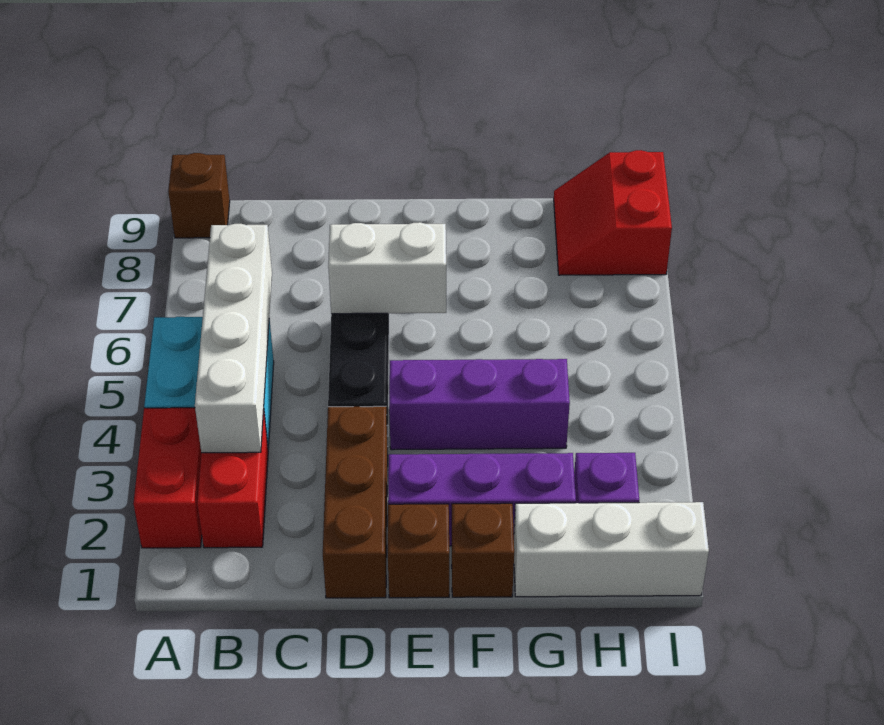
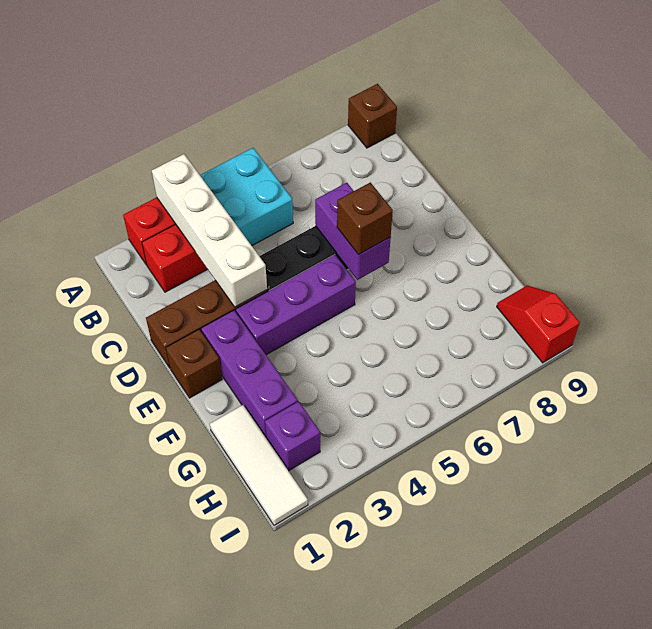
white 1x4 brick [195,224,272,453] -> white 1x4 brick turned to [152,154,267,307]
white 1x2 brick [328,222,446,314] -> purple 1x2 brick [315,183,391,280]
purple 1x3 brick [389,359,570,450] -> purple 1x3 brick turned to [236,255,356,355]
brown 1x1 brick [452,503,514,597] -> brown 1x1 brick moved to [337,182,393,255]
white 1x3 brick [514,502,709,597] -> white 1x3 tile [210,405,308,525]
red 2x2 slope [554,150,672,275] -> red 1x2 slope [497,285,580,363]

